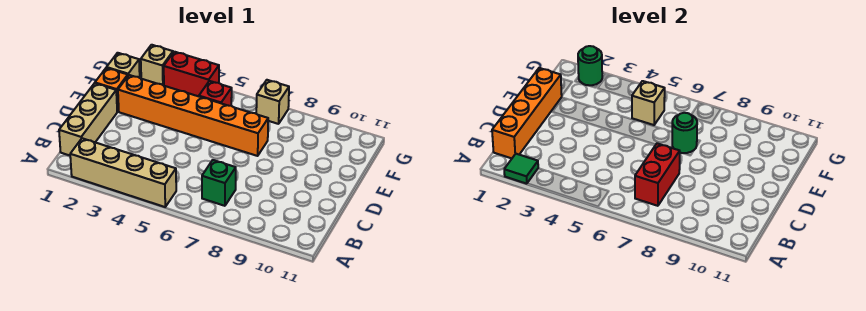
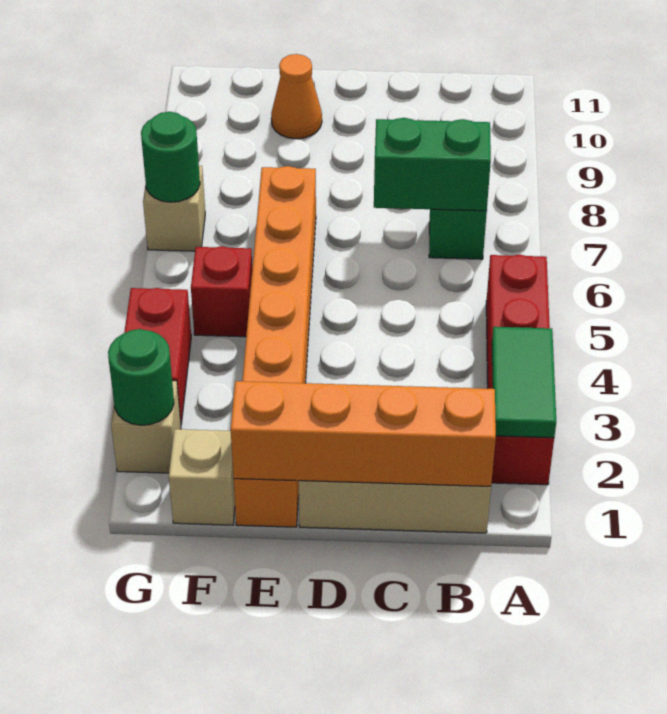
tan 1x4 brick [70,138,176,207] -> red 1x4 brick [486,255,554,485]
green 1x1 tile [504,154,538,184] -> green 1x2 tile [492,327,556,438]
red 1x2 brick [635,143,680,206] -> green 1x2 brick [374,118,491,211]
green 1x1 round brick [672,113,697,153] -> green 1x1 round brick moved to [141,112,200,202]
none -> orange 1x1 cone [271,54,322,139]
tan 1x1 brick [632,81,665,125] -> none

